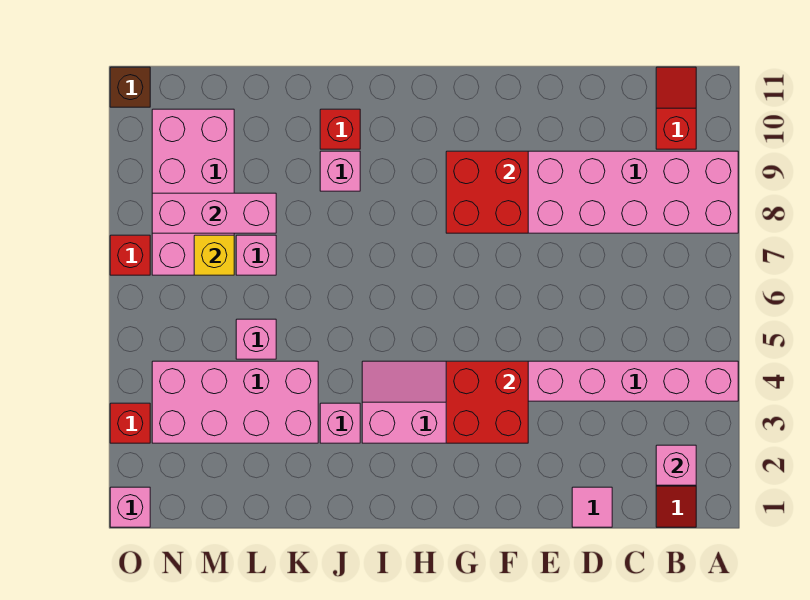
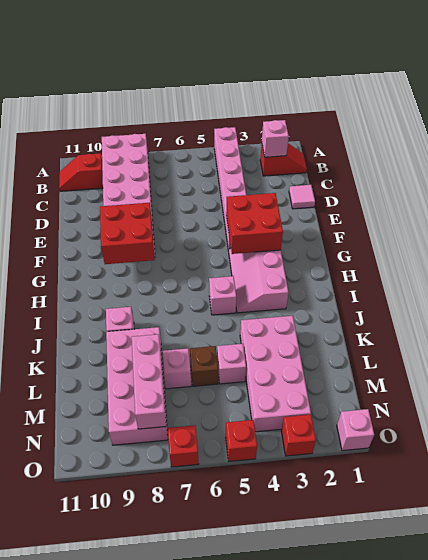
pink 1x1 brick [320,403,360,443] -> pink 1x1 brick moved to [209,276,236,315]
red 1x1 brick [320,109,360,149] -> red 1x1 brick moved to [226,420,257,462]
pink 2x4 brick [152,109,234,275] -> pink 2x4 brick turned to [106,327,168,445]
yellow 1x1 brick [194,235,234,275] -> none
brown 1x1 brick [110,67,150,107] -> brown 1x1 brick moved to [190,346,218,386]

